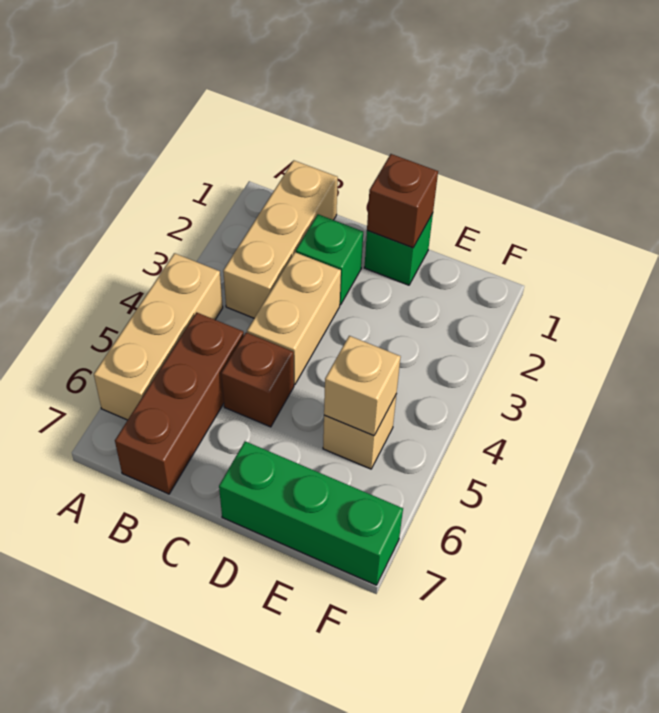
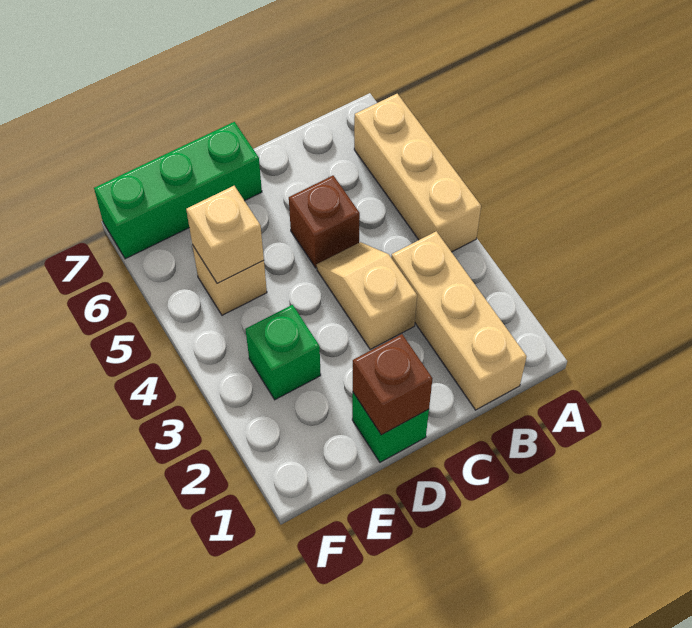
brown 1x3 brick [115,312,244,494] -> none
green 1x1 brick [296,214,363,305] -> green 1x1 brick moved to [245,305,321,400]
tan 1x2 brick [247,252,341,385] -> tan 1x2 slope [317,242,417,349]

